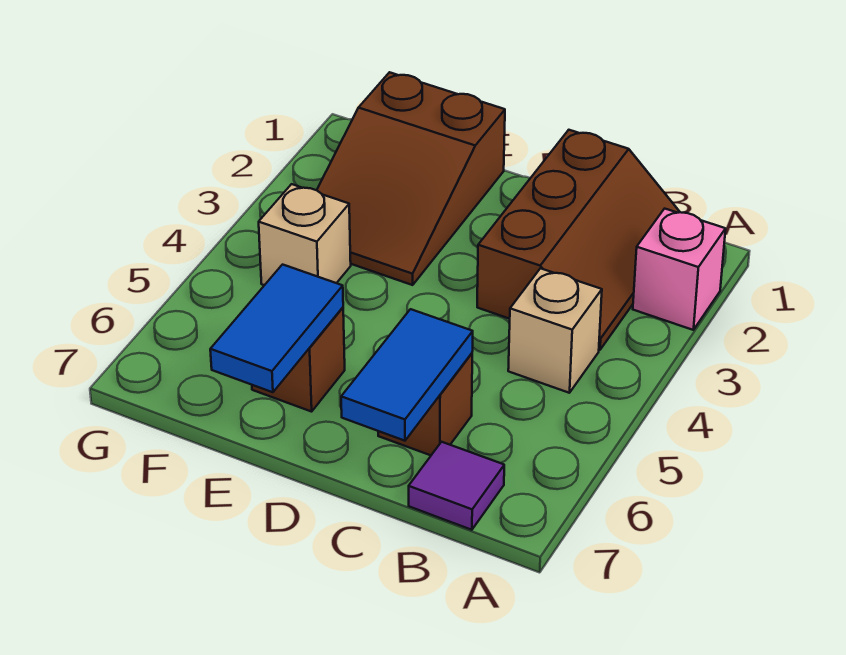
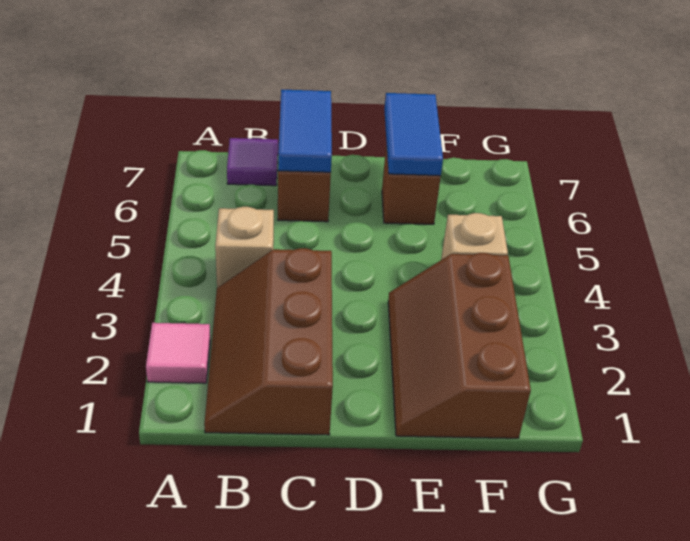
pink 1x1 brick [633,209,726,330] -> pink 1x1 tile [146,323,210,383]
brown 2x3 slope [317,72,505,285] -> brown 2x3 slope turned to [388,253,531,438]

